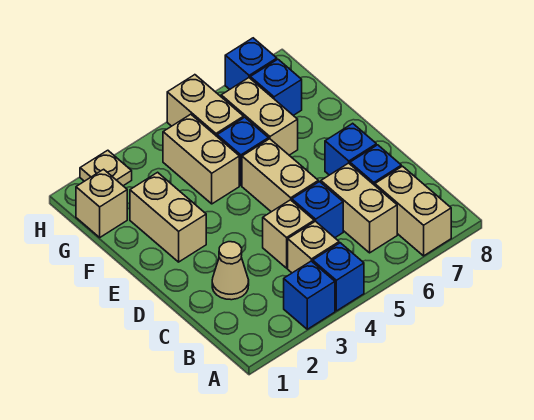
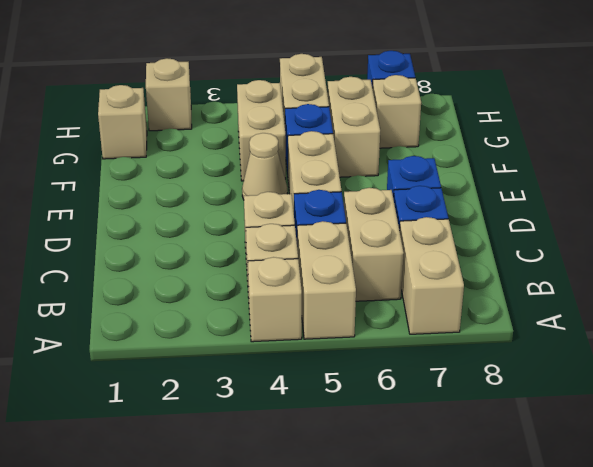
blue 1x1 brick [284,261,335,329] -> none
blue 1x1 brick [313,243,364,311] -> tan 1x1 brick [248,257,302,342]
tan 1x1 cone [212,242,249,300] -> tan 1x1 cone moved to [242,133,287,200]
tan 1x2 brick [130,172,206,262] -> tan 1x2 brick moved to [297,221,356,339]
blue 1x1 brick [250,59,302,115] -> tan 1x1 brick [372,75,421,148]
tan 1x1 plate [80,150,132,186] -> tan 1x1 brick [146,58,192,131]

